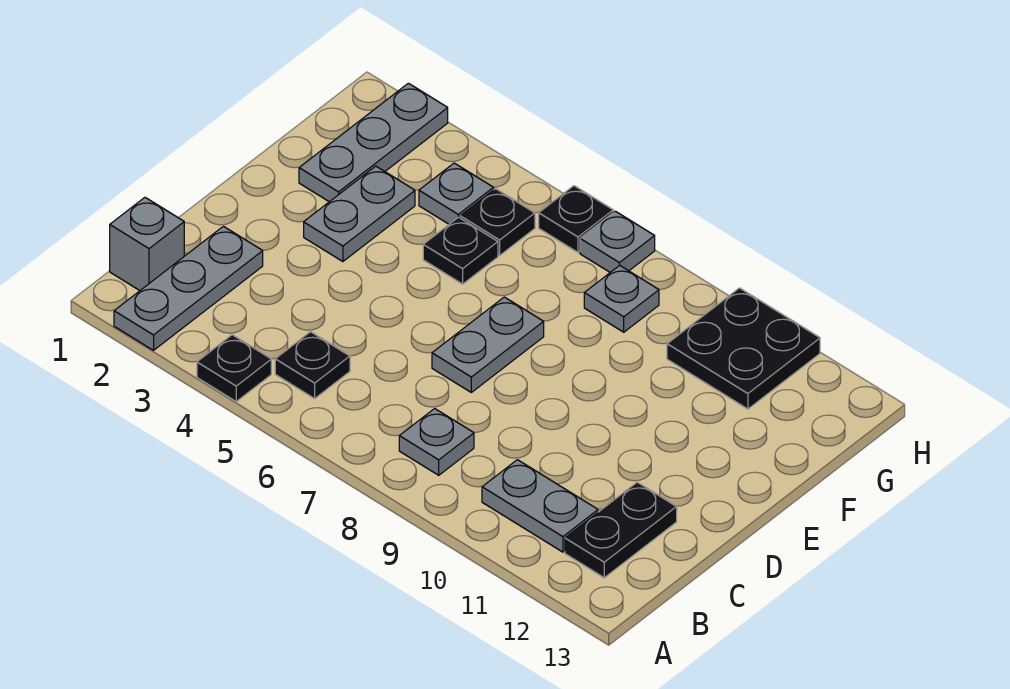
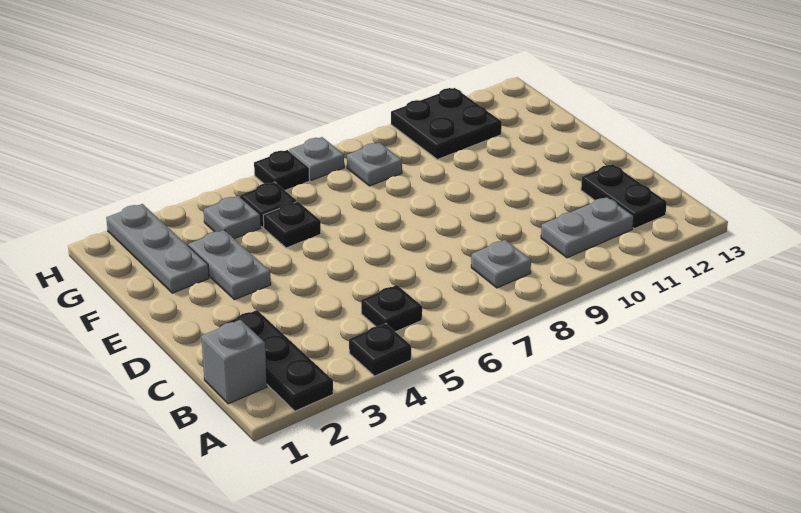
grey 1x3 plate [114,226,263,350] -> black 1x3 plate [220,310,333,411]
grey 1x2 plate [432,297,544,392] -> none

